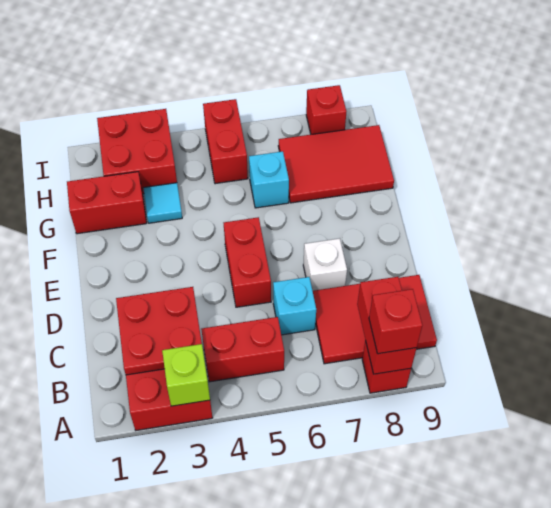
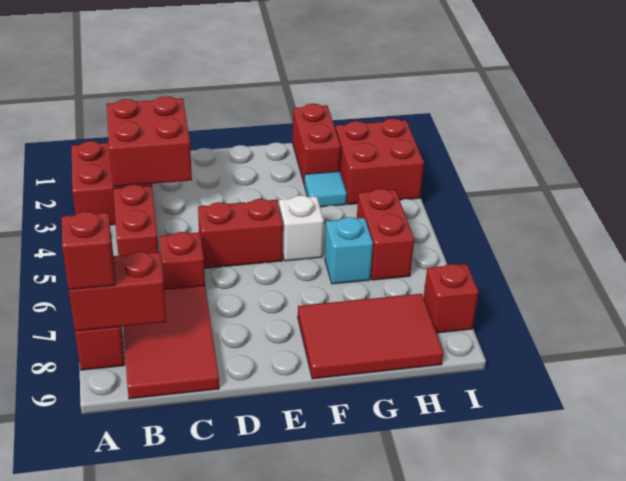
lime 1x1 brick [162,344,210,406] -> none
red 2x2 plate [116,287,202,375] -> red 2x2 brick [106,96,192,187]
cyan 1x1 brick [273,277,316,335] -> red 1x1 brick [160,232,205,289]
white 1x1 brick [303,238,347,291] -> white 1x1 brick moved to [279,195,324,261]
red 2x3 tile [278,125,394,203] -> red 2x3 tile turned to [298,294,443,379]
red 1x2 brick [203,99,248,184] -> red 1x2 brick turned to [357,189,414,280]

